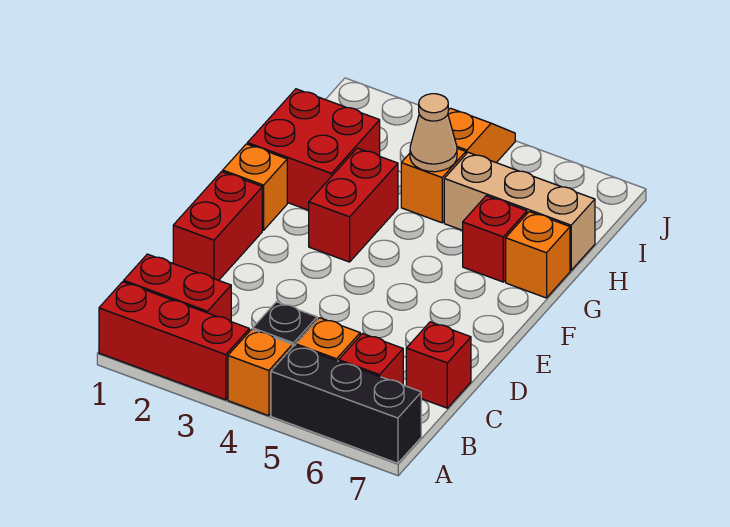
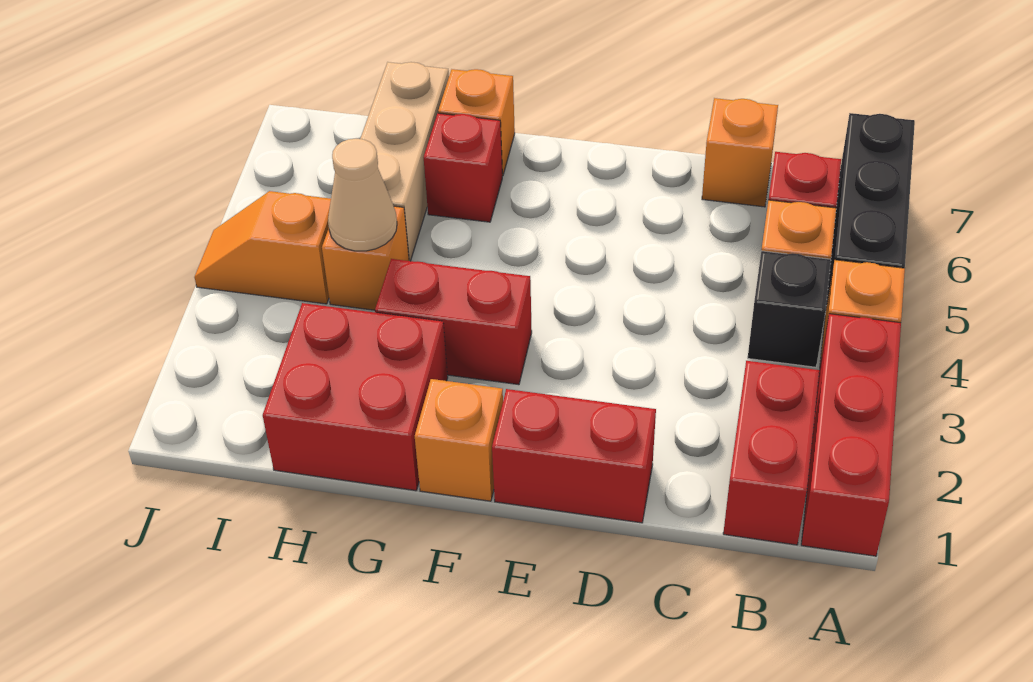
red 1x1 brick [406,322,471,408] -> orange 1x1 brick [702,98,778,207]

